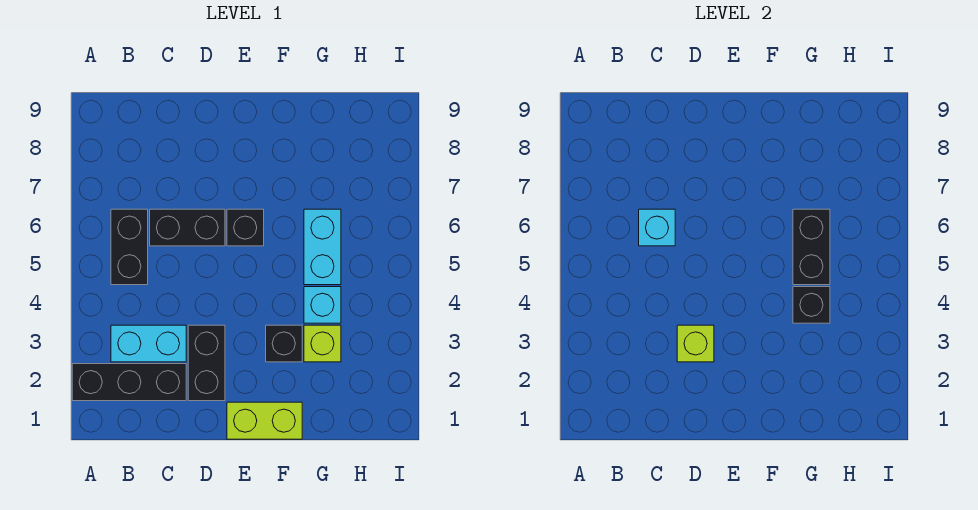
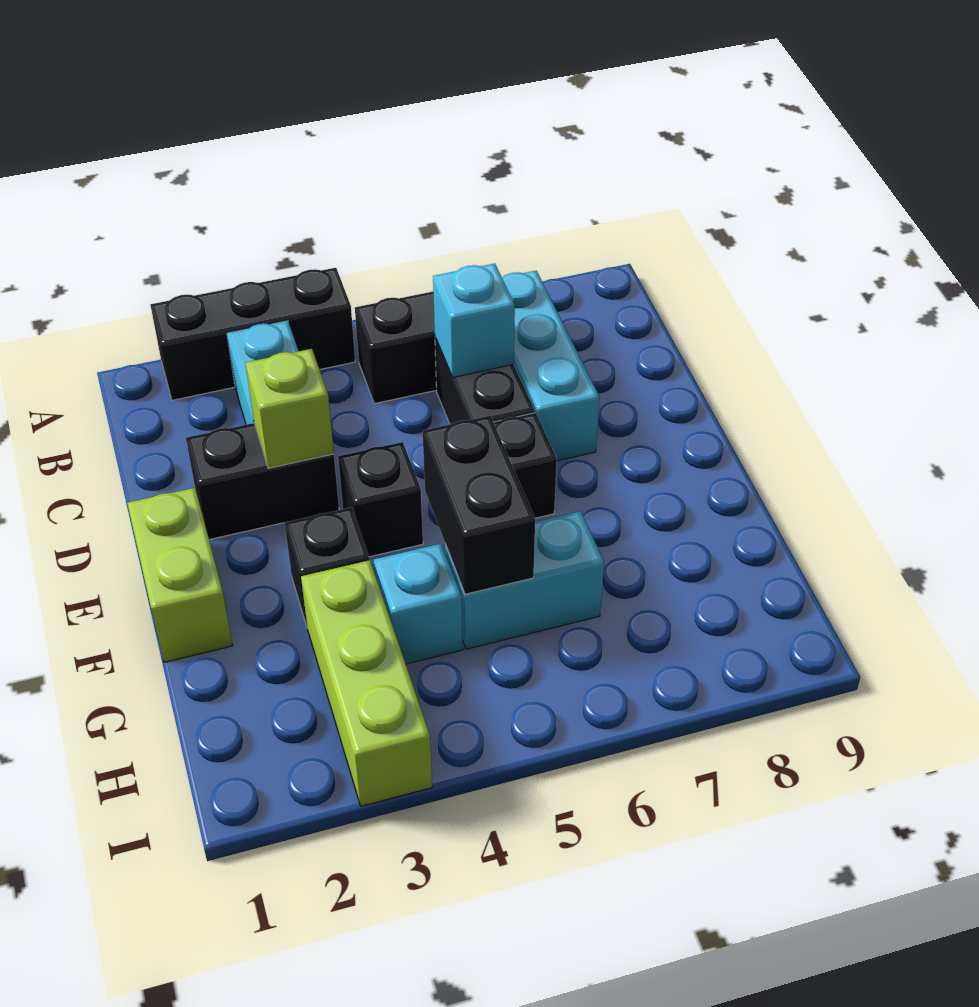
black 1x3 brick [72,364,186,401] -> black 1x3 brick turned to [150,268,355,400]
none -> cyan 1x3 brick [502,271,599,461]
lime 1x1 brick [304,325,341,362] -> lime 1x3 brick [301,560,432,806]
black 1x1 brick [793,287,830,323] -> black 1x1 brick moved to [338,442,423,557]
black 1x2 brick [793,209,830,285] -> black 1x2 brick turned to [423,416,535,594]

